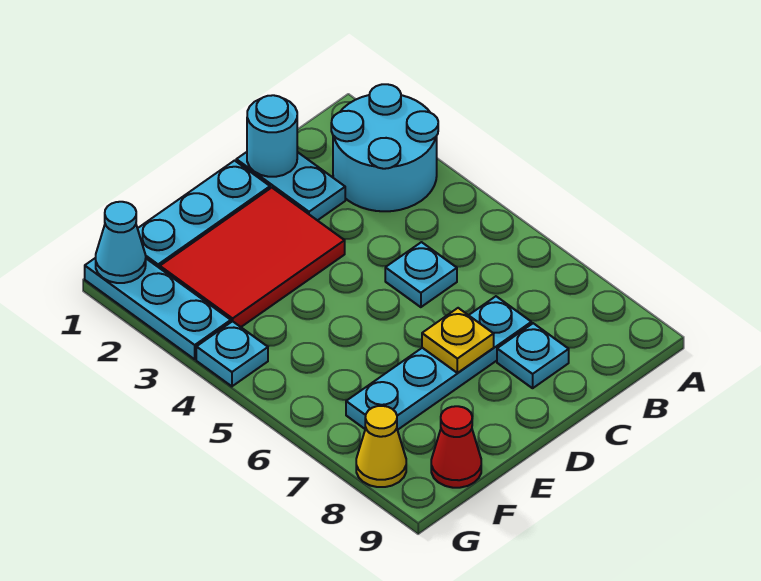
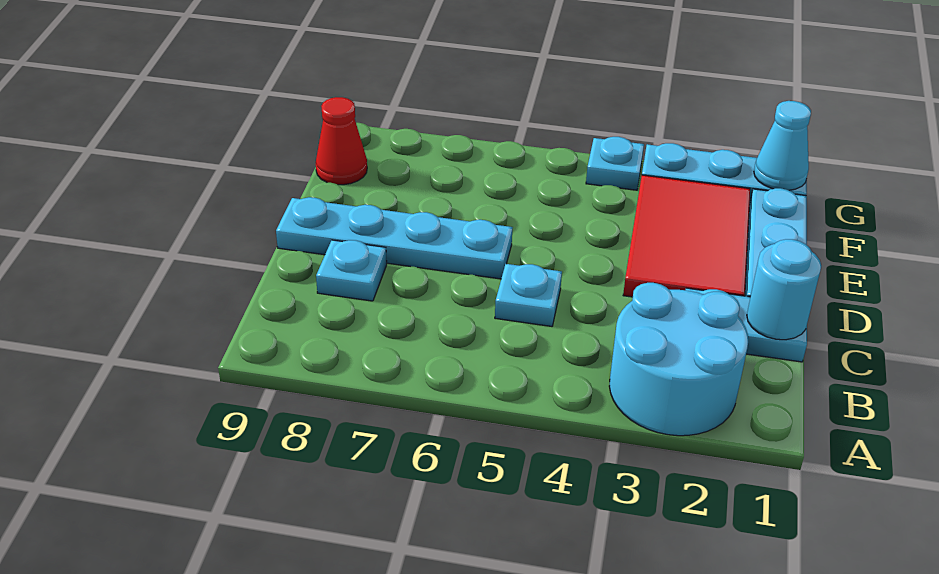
cyan 1x4 plate [346,296,531,430] -> cyan 1x4 plate turned to [276,197,513,279]
yellow 1x1 plate [422,308,494,373] -> none
yellow 1x1 cone [356,406,406,487] -> none

